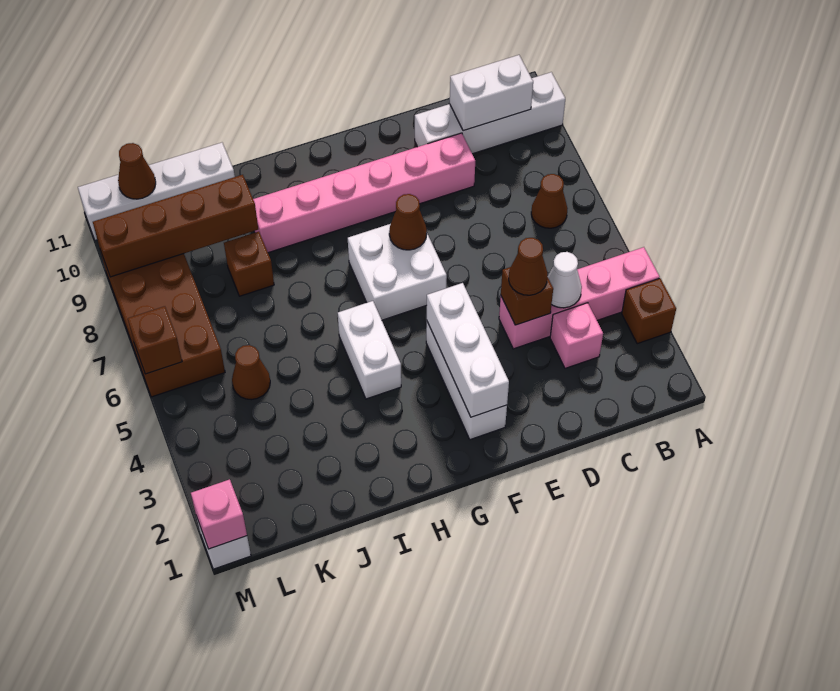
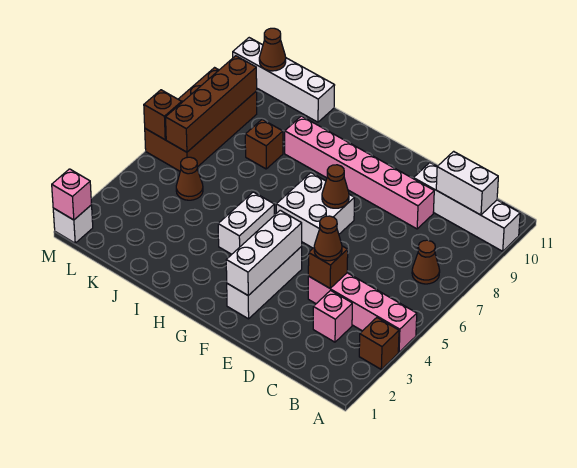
white 1x1 cone [547,252,582,308] -> none
brown 1x4 brick [93,175,258,277] -> brown 1x4 brick turned to [166,56,257,152]

